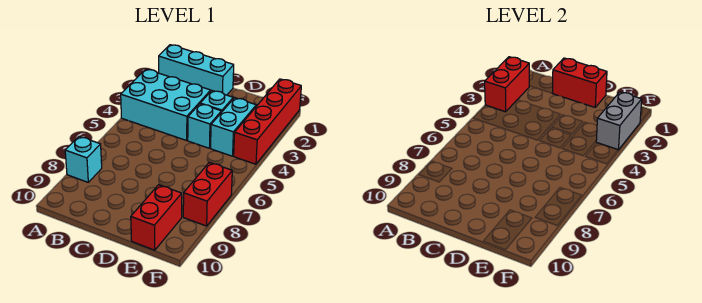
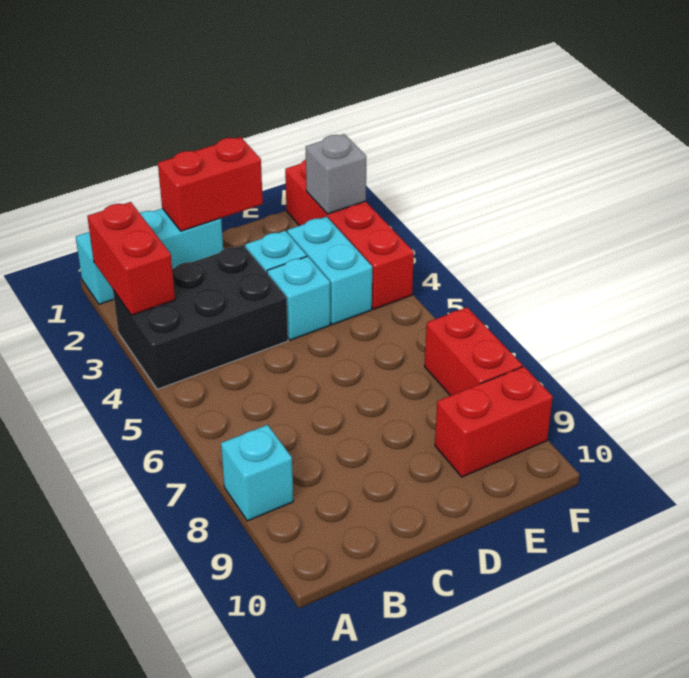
cyan 2x3 brick [121,69,211,140] -> black 2x3 brick [113,245,288,389]
red 1x2 brick [131,185,182,250] -> red 1x2 brick turned to [435,366,553,477]
grey 1x2 brick [596,92,642,150] -> grey 1x1 brick [306,134,366,214]

